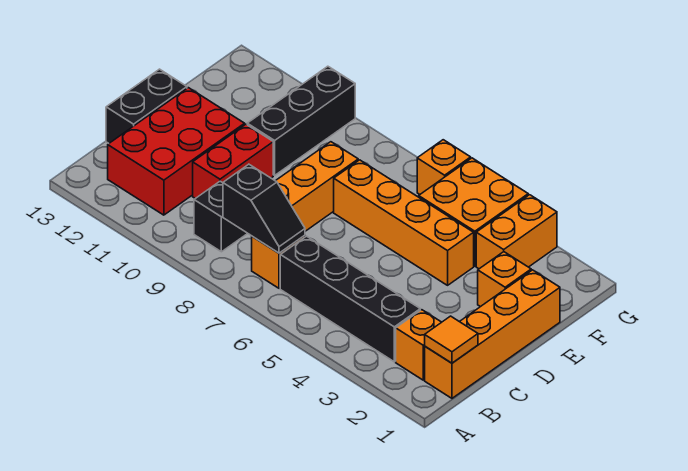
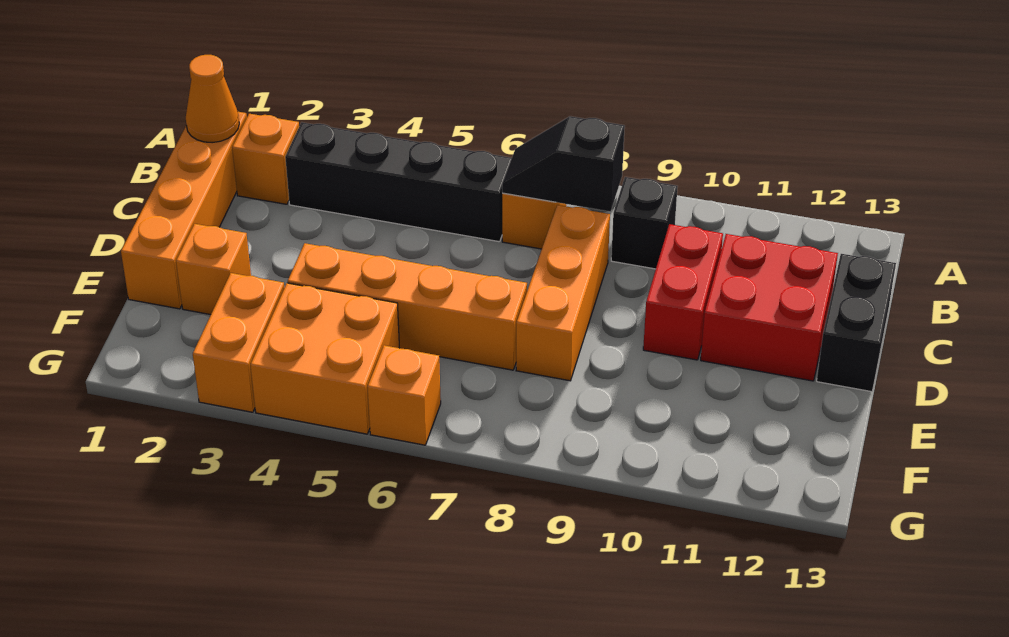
orange 1x1 tile [425,316,478,363] -> orange 1x1 cone [186,55,239,143]
red 2x3 brick [108,88,245,215] -> red 2x2 brick [701,234,838,381]
black 1x3 brick [247,66,355,175] -> none

